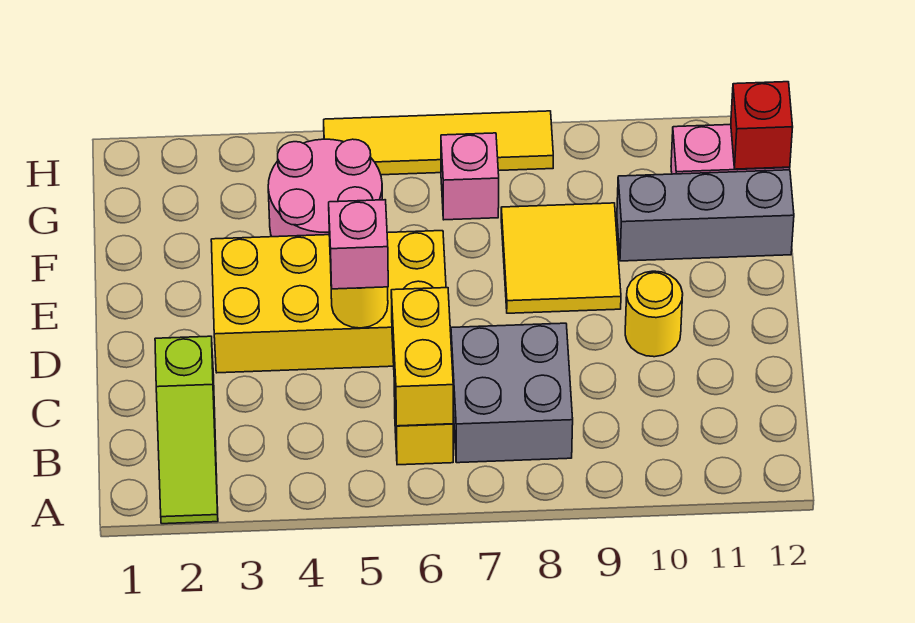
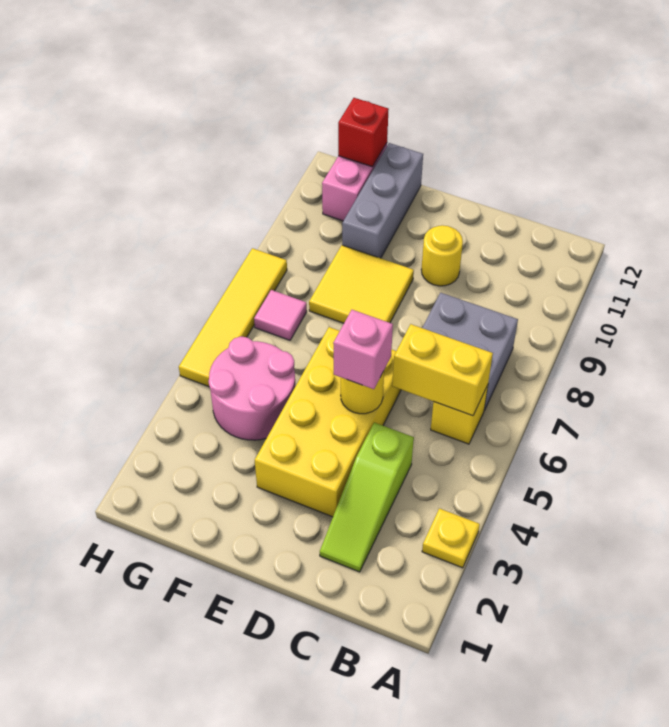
lime 1x3 slope [155,336,218,524] -> lime 1x3 slope turned to [320,423,414,572]
none -> yellow 1x1 plate [422,508,480,568]
pink 1x1 brick [441,133,499,220] -> pink 1x1 tile [254,290,307,340]

